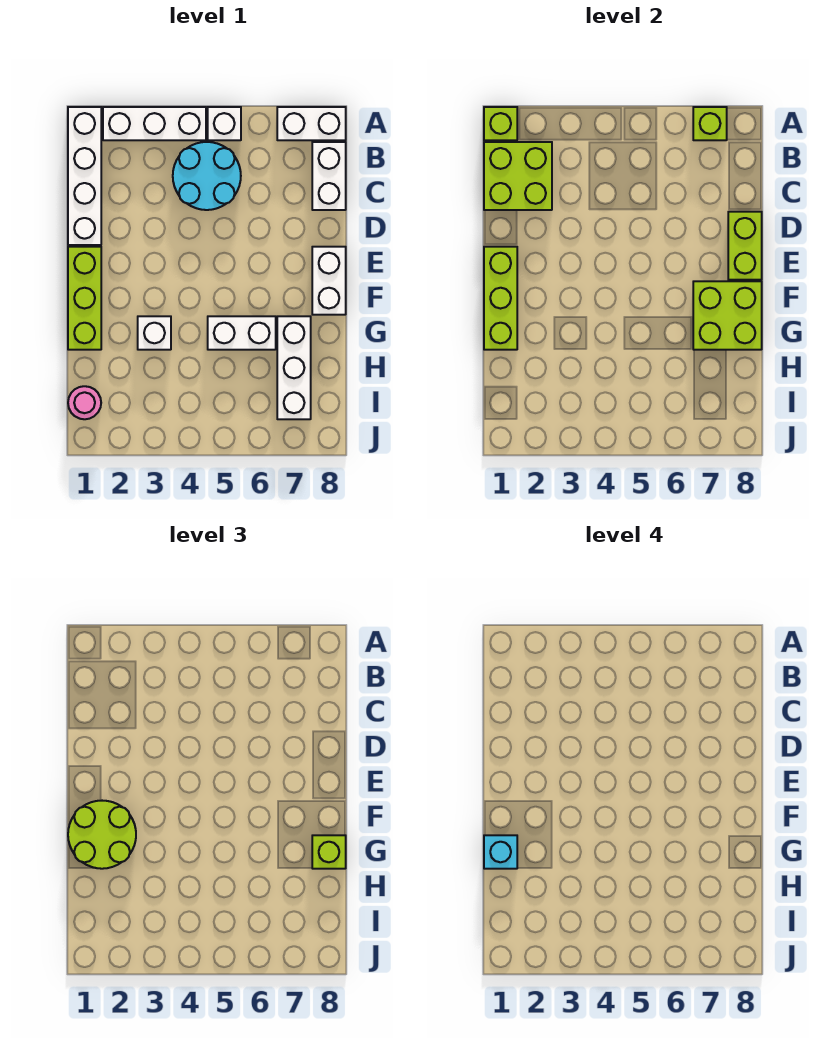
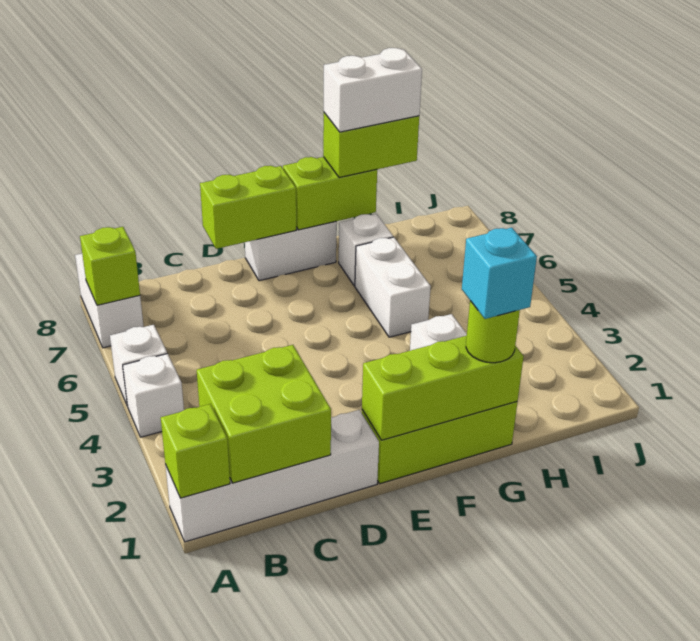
white 1x3 brick [103,107,206,140] -> white 1x1 brick [123,354,184,437]
cyan 2x2 round brick [173,142,241,210] -> none
white 1x2 brick [312,142,346,210] -> white 1x2 brick moved to [324,48,422,132]
lime 2x2 round brick [68,801,136,869] -> lime 1x1 round brick [466,301,520,363]
lime 2x2 brick [693,281,762,350] -> lime 1x2 brick [283,157,377,230]
white 1x3 brick [277,316,311,419] -> white 1x1 brick [339,214,393,286]
lime 1x1 brick [312,835,346,869] -> lime 1x2 brick [323,113,419,178]
pink 1x1 round brick [68,386,101,419] -> none

